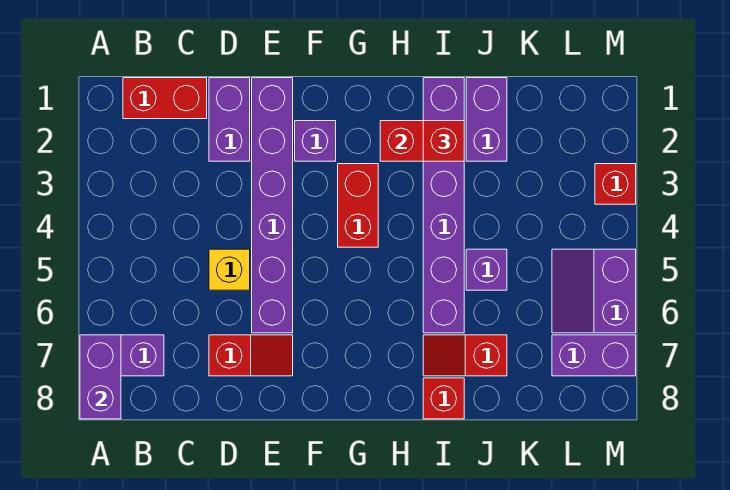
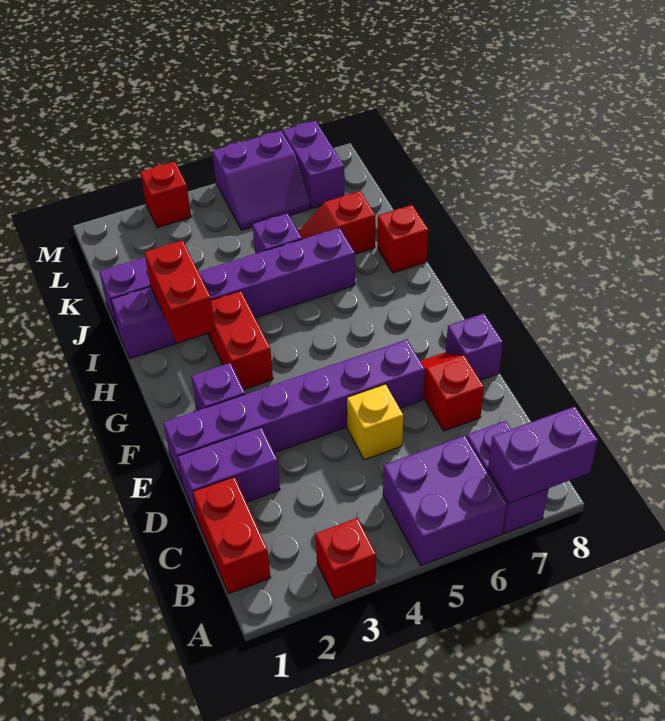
none -> purple 2x2 brick [383,436,507,565]
none -> purple 1x1 brick [446,313,503,380]
red 1x2 brick [338,164,378,247] -> red 1x2 brick turned to [208,291,273,390]
red 1x1 brick [423,121,464,161] -> red 1x1 brick moved to [315,518,376,599]
red 1x2 slope [423,335,507,376] -> red 1x2 slope turned to [298,191,375,254]

